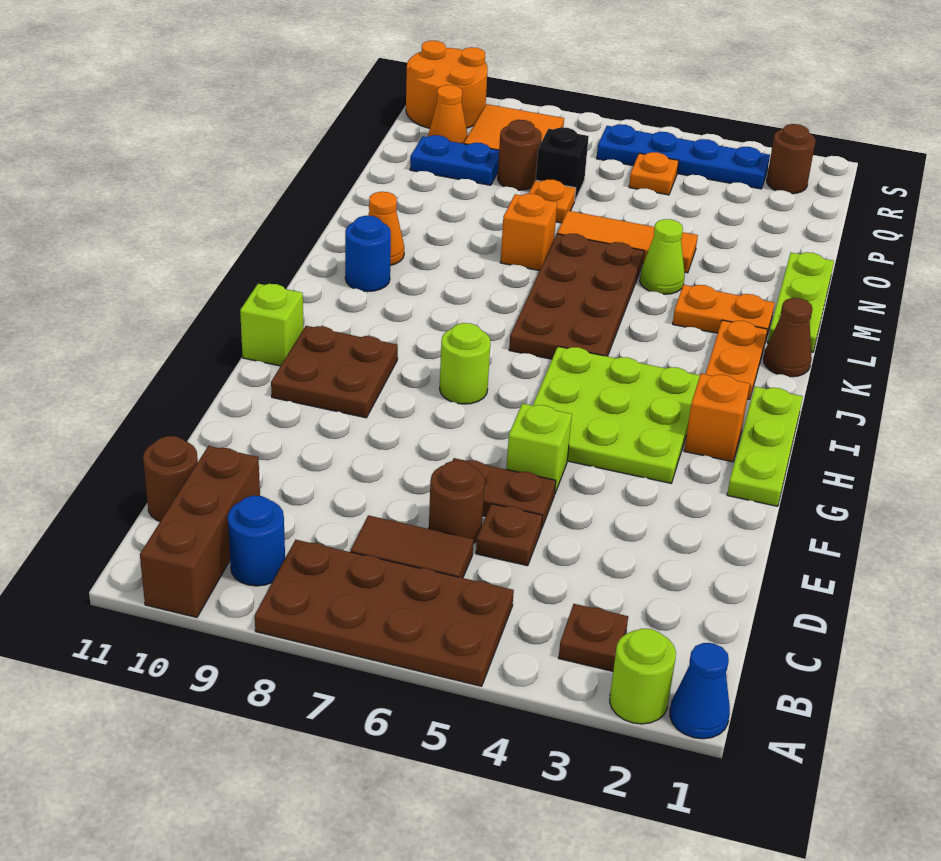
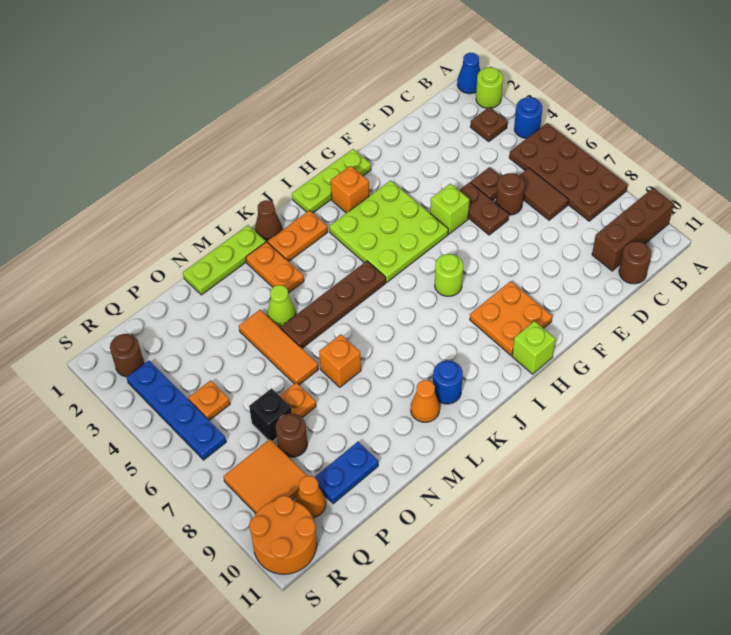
blue 1x1 round brick [228,496,285,586] -> blue 1x1 round brick moved to [514,97,542,138]
brown 2x2 plate [271,326,398,418] -> orange 2x2 plate [470,281,552,355]
brown 2x4 plate [509,234,644,359] -> brown 1x4 plate [281,261,386,348]
blue 1x2 plate [410,135,499,185] -> blue 1x2 plate turned to [314,442,378,504]

